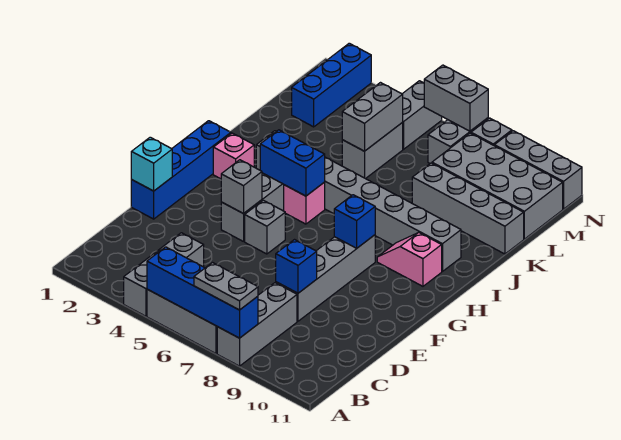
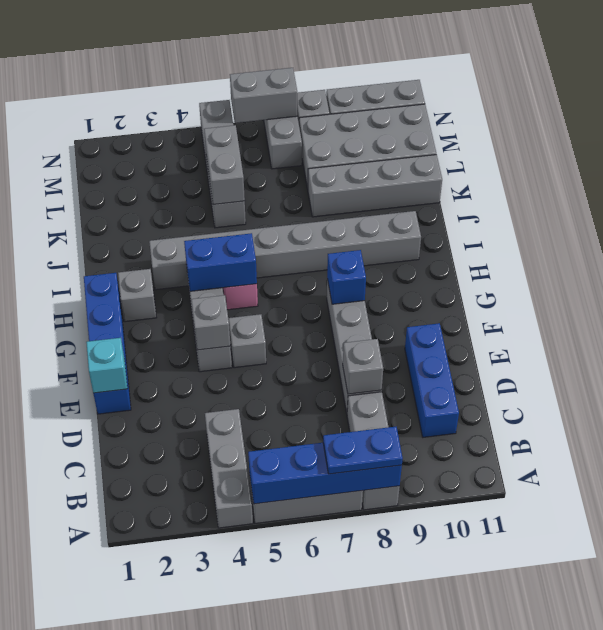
grey 1x2 plate [194,263,258,310] -> blue 1x2 plate [323,427,403,474]
blue 1x1 brick [276,240,317,293] -> grey 1x1 brick [343,339,383,394]
pink 1x1 brick [213,133,254,179] -> grey 1x1 brick [118,269,156,322]
pink 1x2 slope [377,232,442,286] -> none
blue 1x3 brick [292,43,371,127] -> blue 1x3 brick moved to [405,323,459,437]

